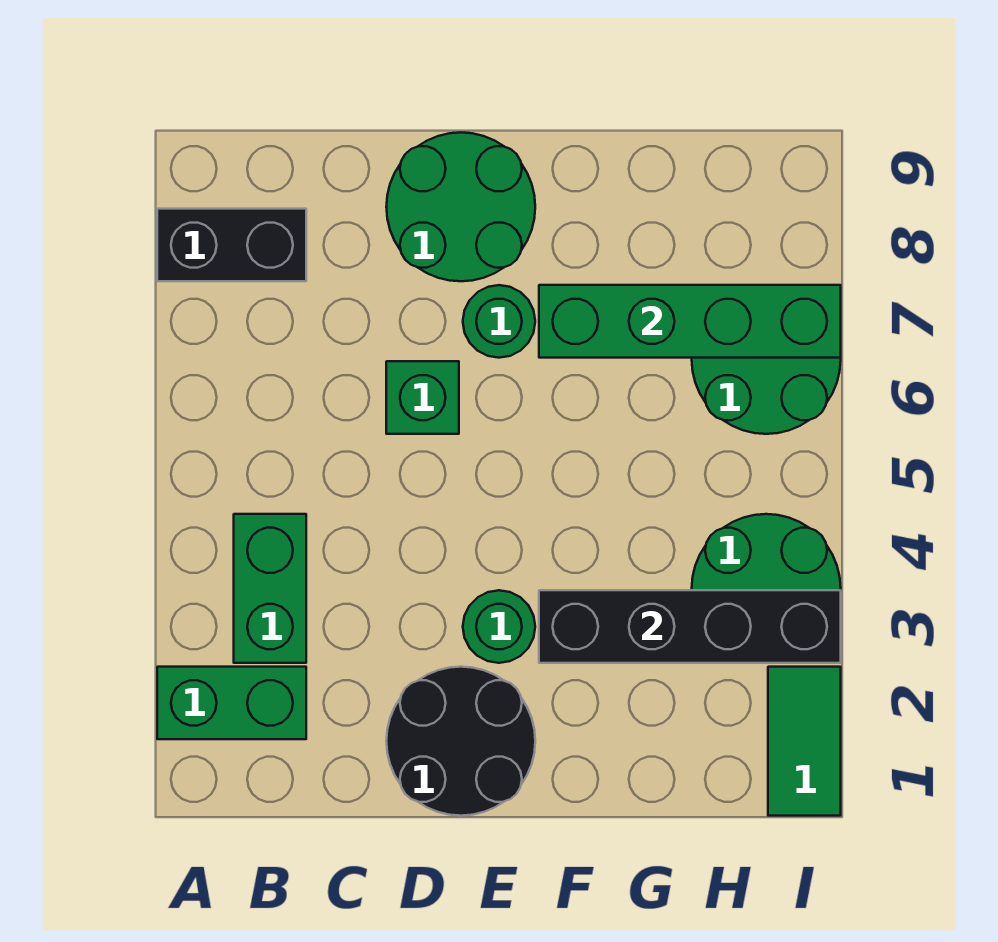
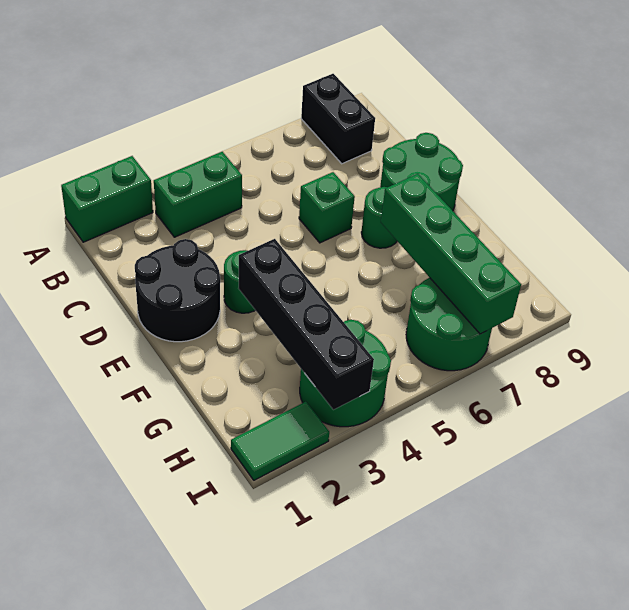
green 1x2 brick [157,667,306,739] -> green 1x2 brick turned to [61,156,153,242]

